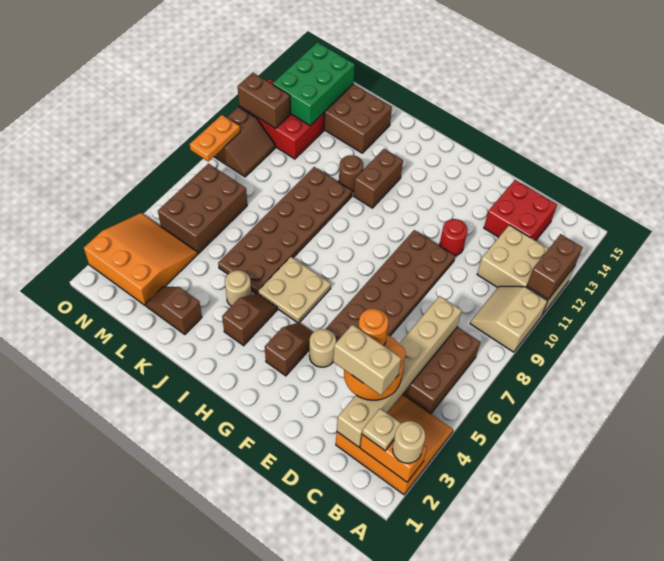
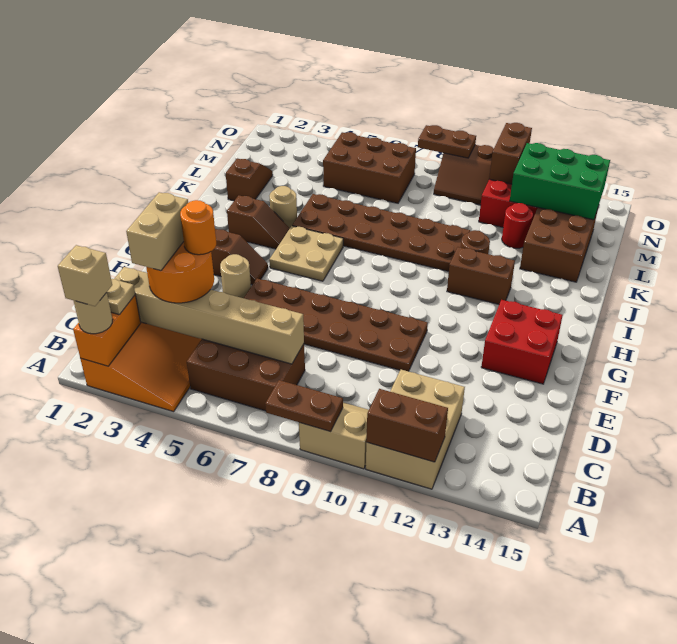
none -> tan 1x1 brick [58,245,112,306]
none -> brown 1x2 plate [265,380,343,432]
red 2x2 brick [484,180,557,241] -> red 2x2 brick moved to [481,300,563,384]
red 1x1 round brick [439,219,468,256] -> red 1x1 round brick moved to [502,203,533,248]
orange 3x3 slope [84,213,198,305] -> none
orange 1x2 plate [190,115,240,161] -> brown 1x2 plate [418,125,476,158]

